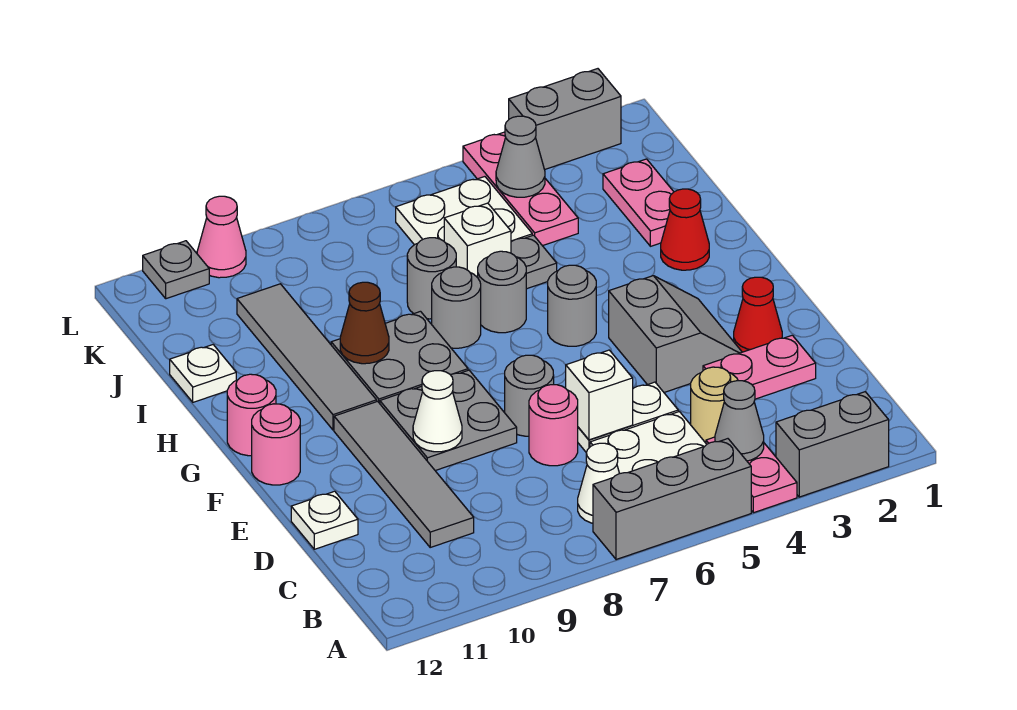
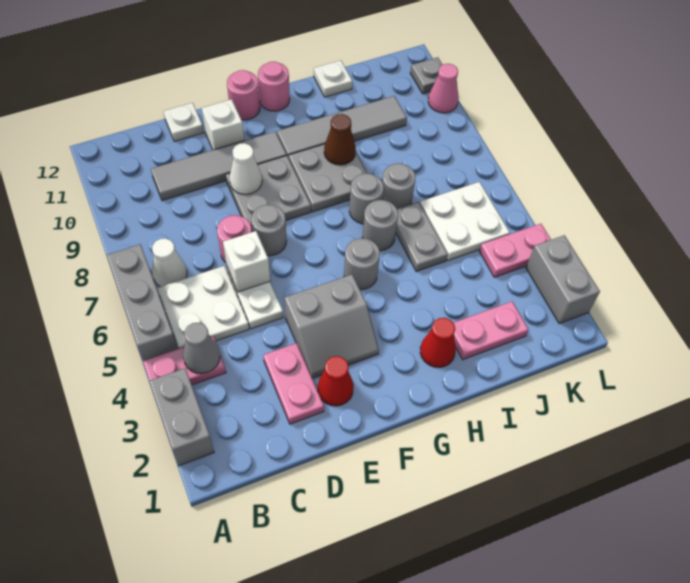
tan 1x1 round brick [691,367,738,443] -> none
white 1x1 brick [444,203,511,277] -> white 1x1 brick moved to [202,99,244,150]
pink 1x3 plate [463,132,578,246] -> pink 1x2 plate [479,224,551,277]
grey 1x1 cone [496,116,545,197] -> none

